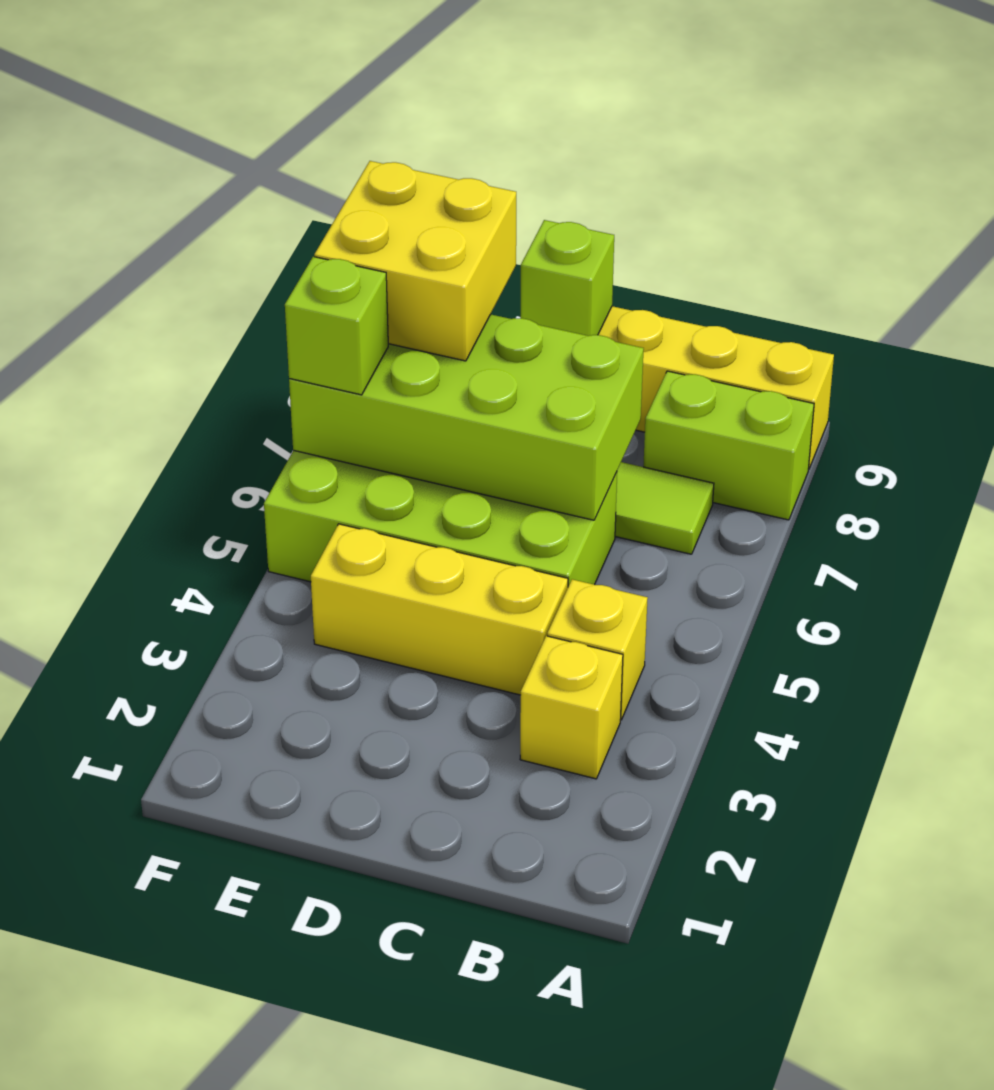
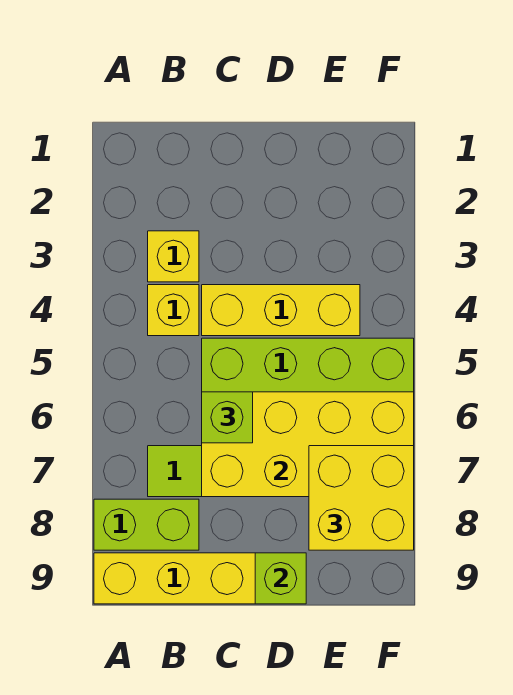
lime 2x4 brick [289,314,644,520] -> yellow 2x4 brick [202,392,414,497]
lime 1x1 brick [285,257,388,395] -> lime 1x1 brick moved to [202,392,253,443]

